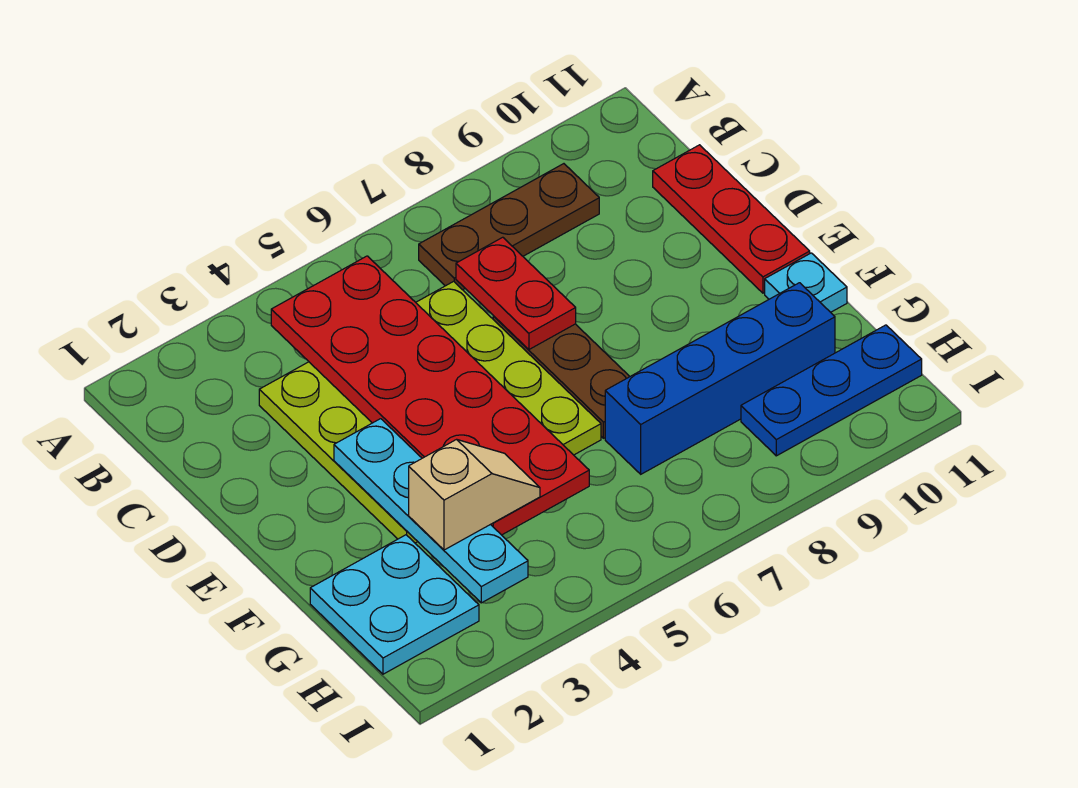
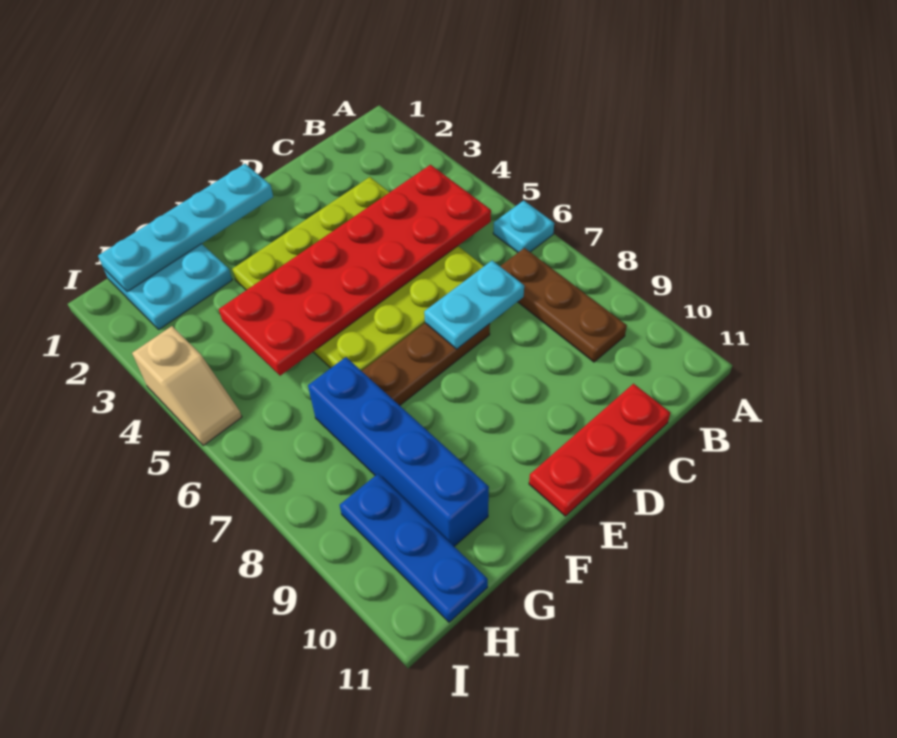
red 1x2 plate [456,237,576,349] -> cyan 1x2 plate [424,261,524,349]
cyan 1x4 plate [334,419,528,603] -> cyan 1x4 plate moved to [98,164,273,292]
cyan 1x1 plate [765,253,847,312] -> cyan 1x1 plate moved to [493,200,554,252]
tan 1x2 slope [409,439,540,550] -> tan 1x2 slope moved to [132,326,242,446]

